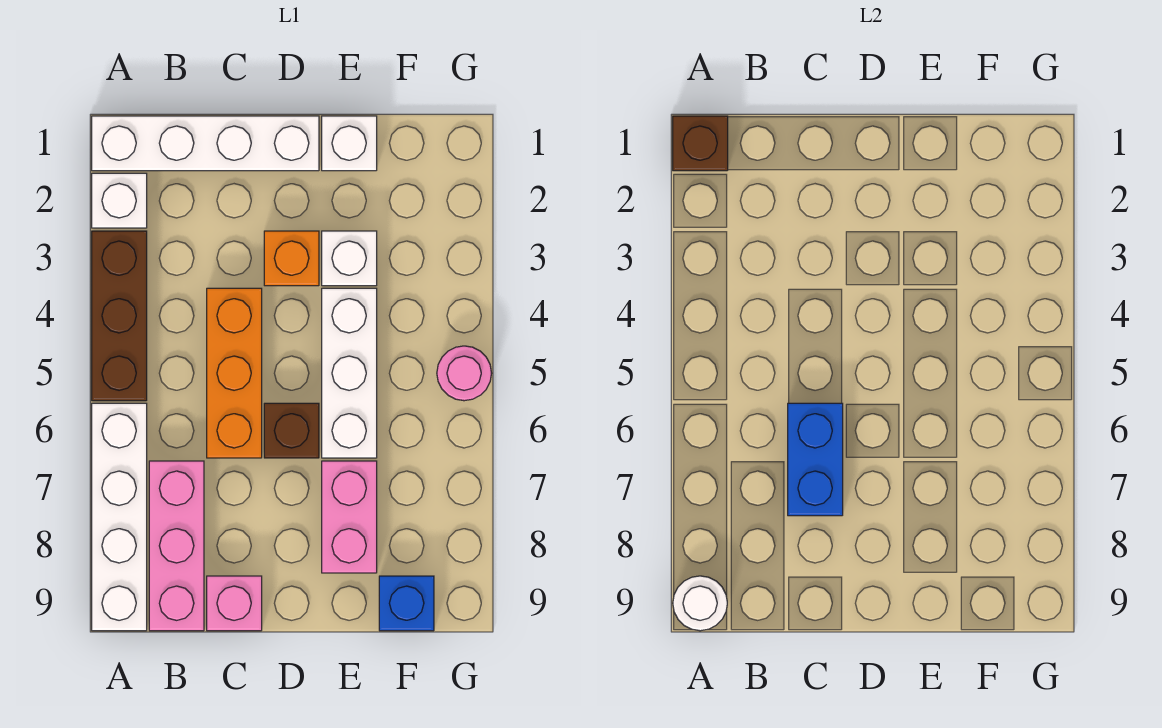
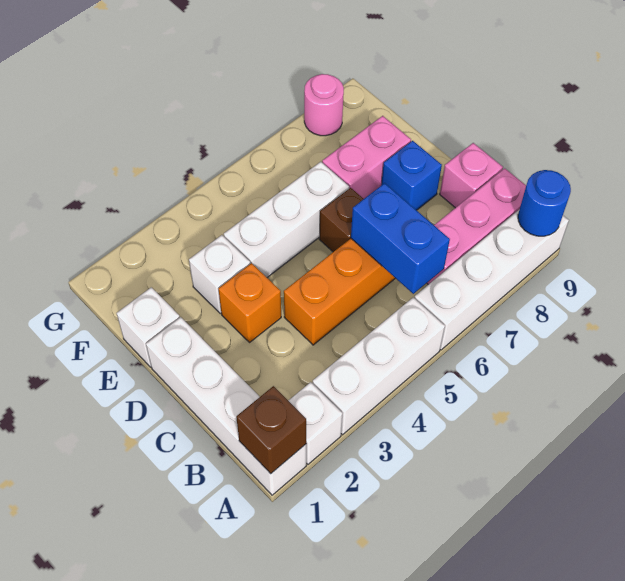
brown 1x3 brick [92,231,147,401] -> white 1x3 brick [312,297,445,435]
white 1x1 round brick [673,576,727,631] -> blue 1x1 round brick [518,170,571,236]
blue 1x2 brick [788,403,843,516] -> blue 1x2 brick turned to [351,183,450,294]
blue 1x1 brick [379,576,434,631] -> blue 1x1 brick moved to [381,141,442,210]
pink 1x1 round brick [437,346,492,401] -> pink 1x1 round brick moved to [304,74,344,136]

